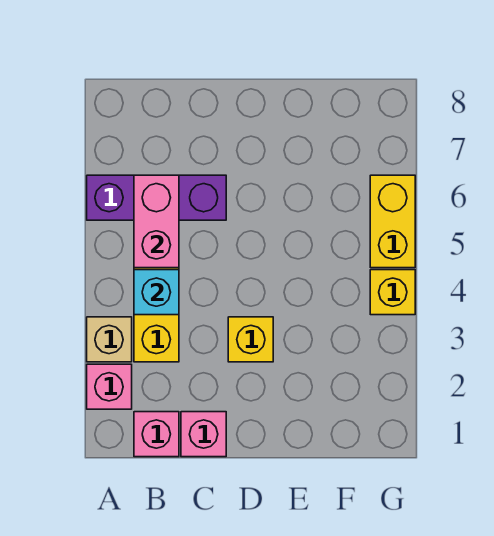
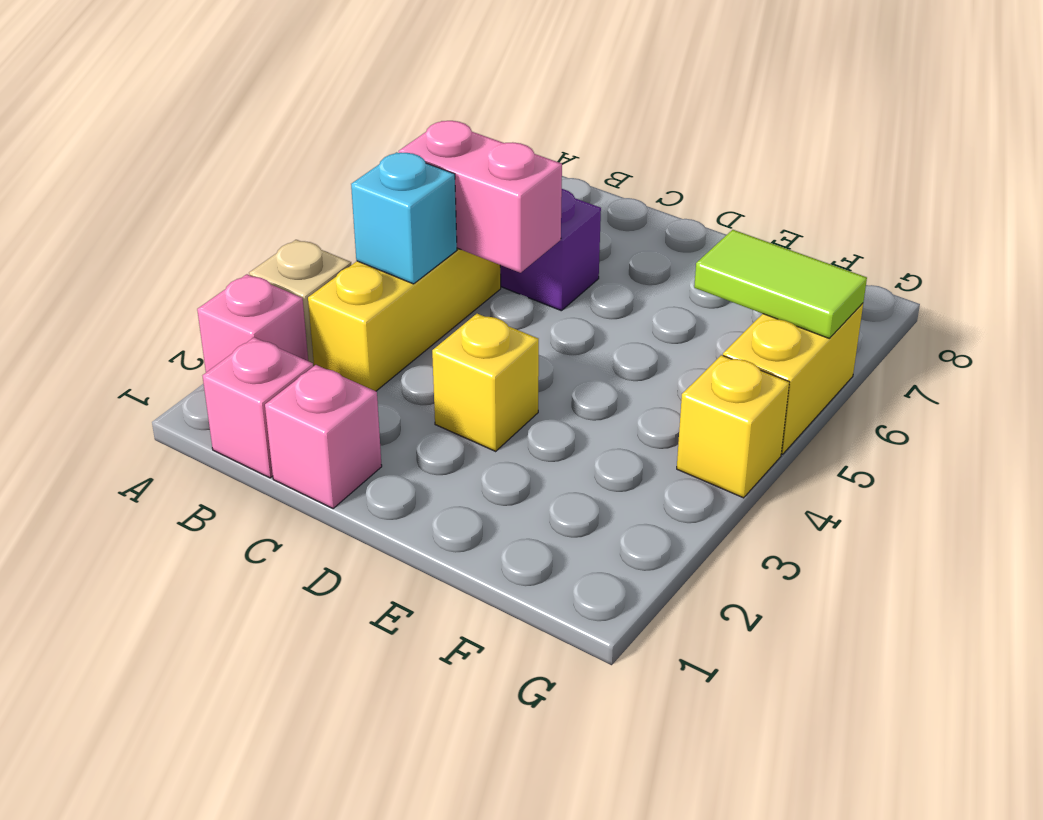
pink 1x2 brick [134,175,179,268] -> pink 1x2 brick turned to [399,121,562,273]
none -> lime 1x2 tile [694,230,867,338]

